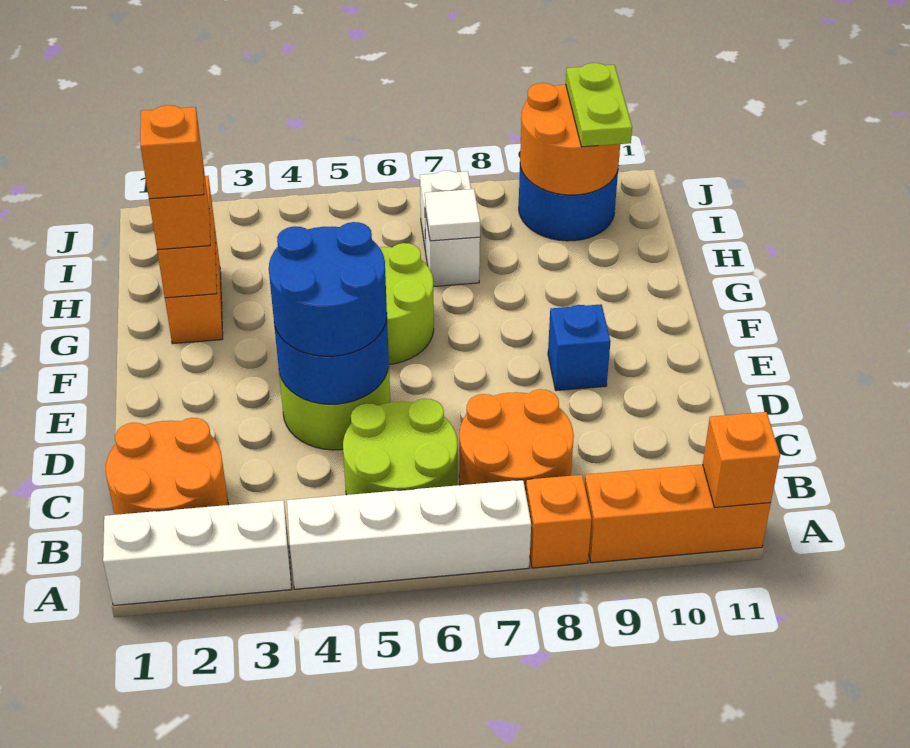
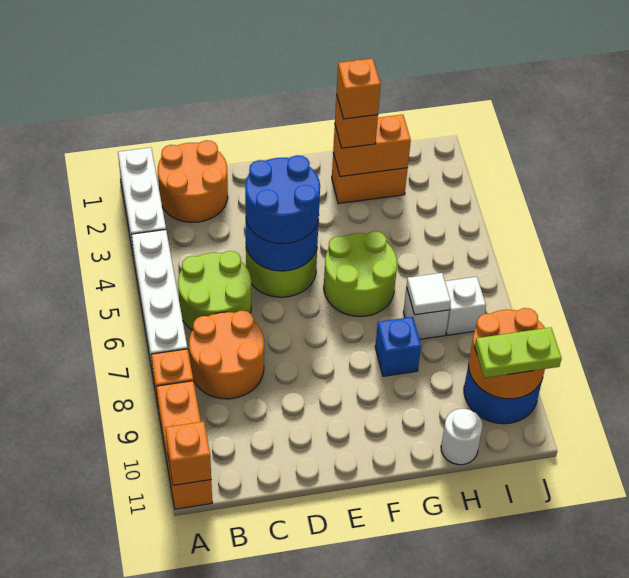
blue 1x1 brick [548,304,611,391] -> blue 1x1 brick moved to [375,317,421,376]
none -> white 1x1 round brick [441,409,483,465]

